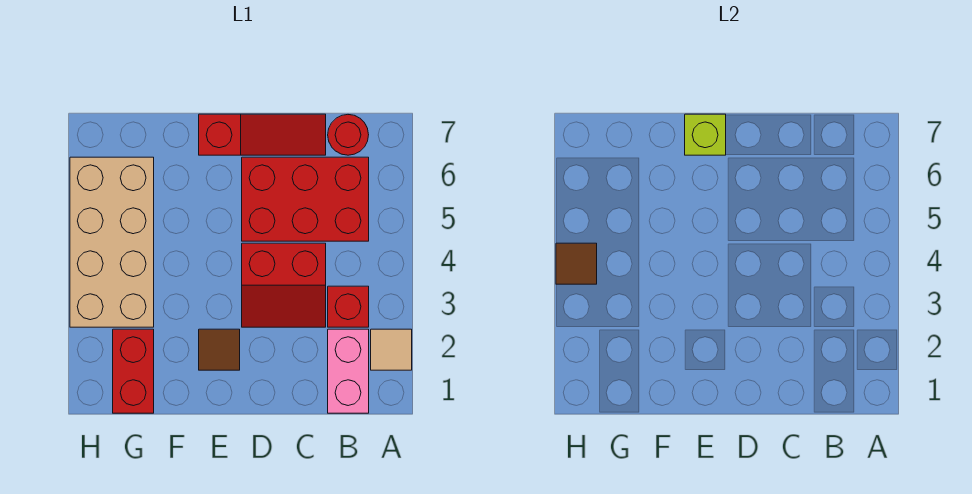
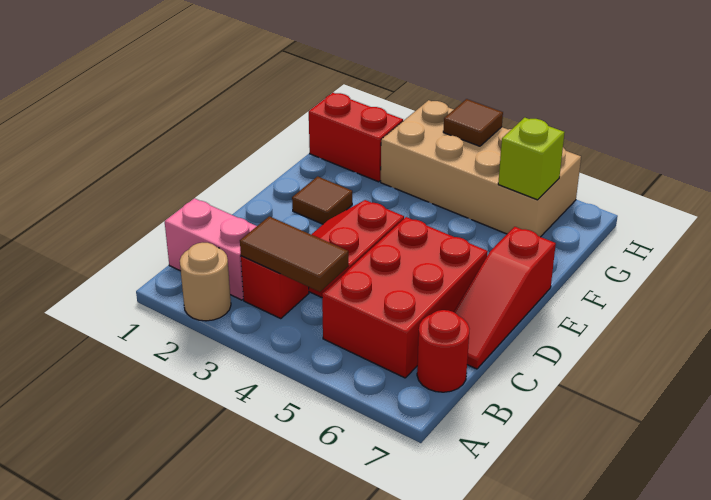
tan 1x1 tile [371,329,412,370] -> tan 1x1 round brick [180,243,231,321]
none -> brown 1x2 tile [240,216,348,292]
lime 1x1 brick [685,114,726,155] -> lime 1x1 brick moved to [498,118,565,200]

